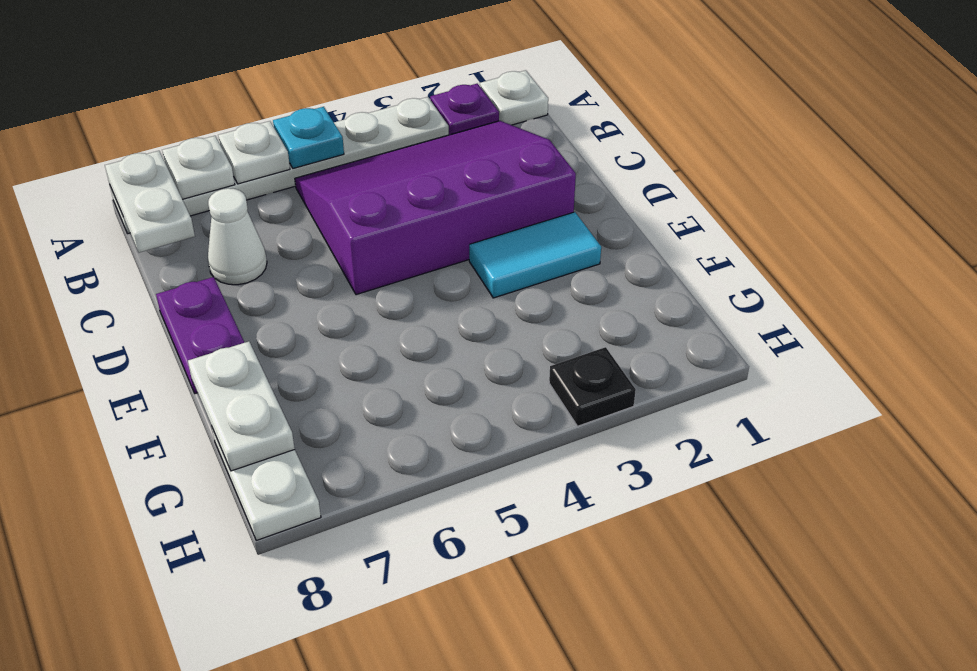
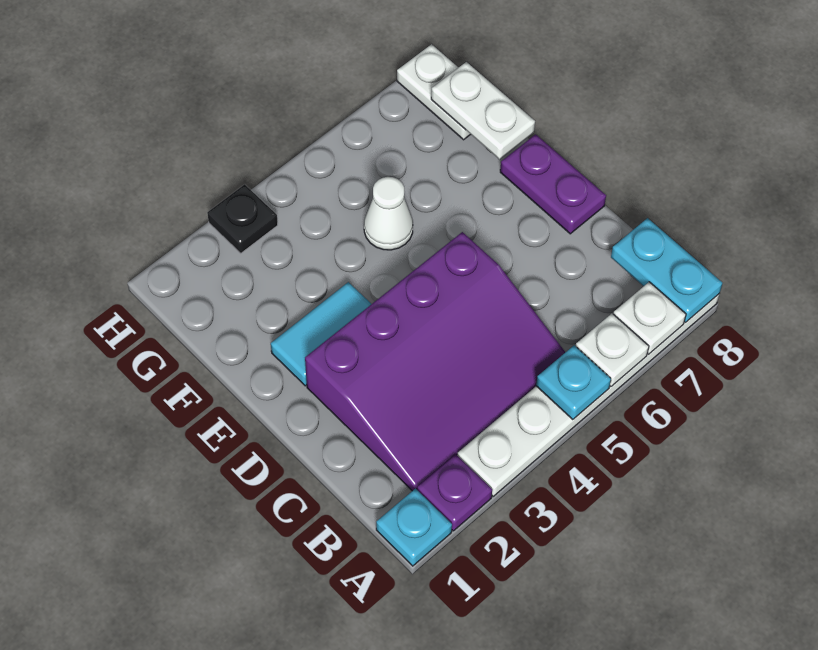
white 1x1 plate [480,70,548,125] -> cyan 1x1 plate [376,488,452,566]
white 1x2 plate [105,151,195,253] -> cyan 1x2 plate [611,218,722,323]
white 1x1 cone [208,188,267,285] -> white 1x1 cone moved to [364,177,413,250]

